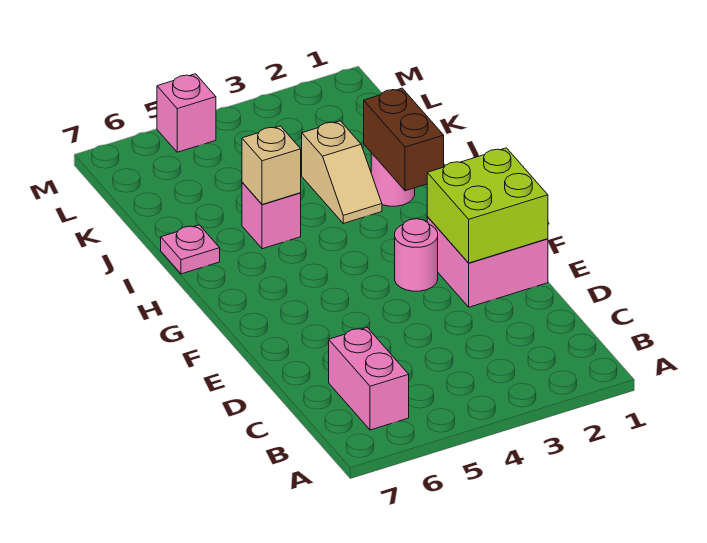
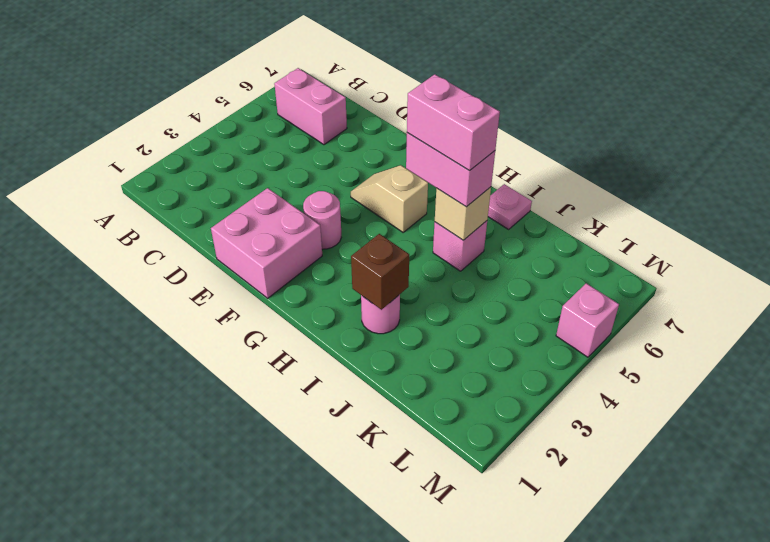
lime 2x2 brick [427,148,548,263] -> none
brown 1x2 brick [364,88,444,191] -> brown 1x1 brick [351,234,409,310]
none -> pink 1x2 brick [406,133,495,207]
none -> pink 1x2 brick [407,74,500,171]
tan 1x2 slope [302,121,382,223] -> tan 1x2 slope moved to [351,165,428,232]

